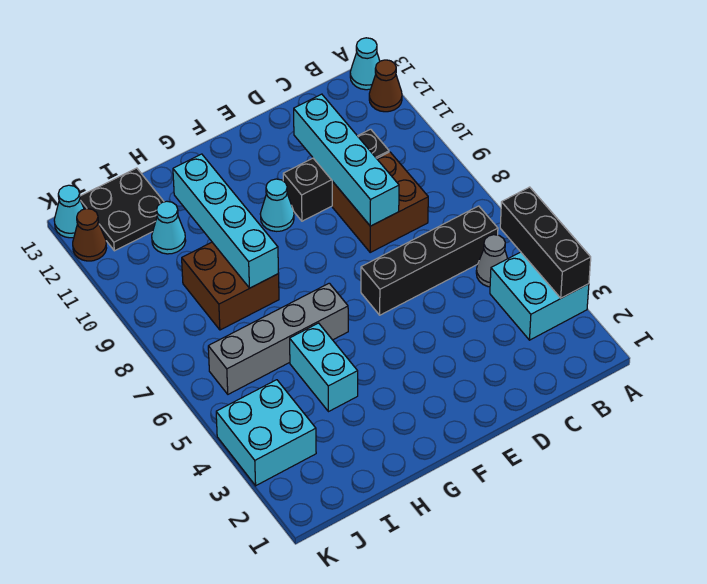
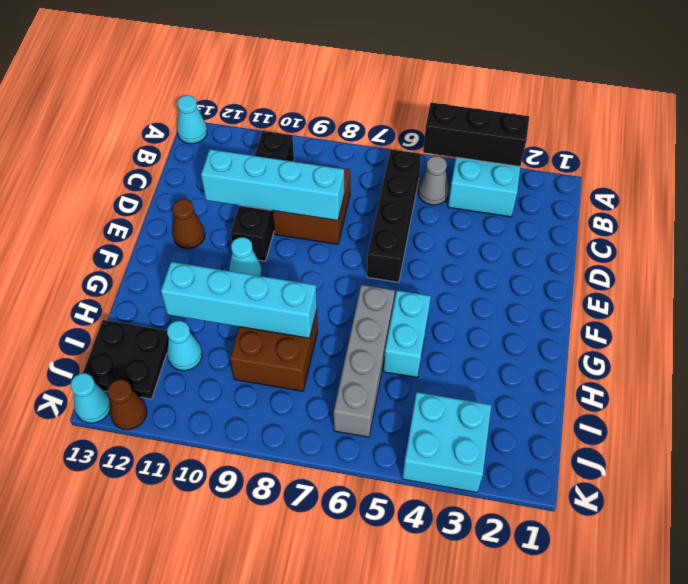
brown 1x1 cone [369,60,402,112] -> brown 1x1 cone moved to [172,199,205,249]
black 1x3 brick [283,129,389,221] -> black 1x4 brick [231,131,294,261]
cyan 1x2 brick [290,323,358,412] -> cyan 1x2 brick turned to [384,291,431,378]

